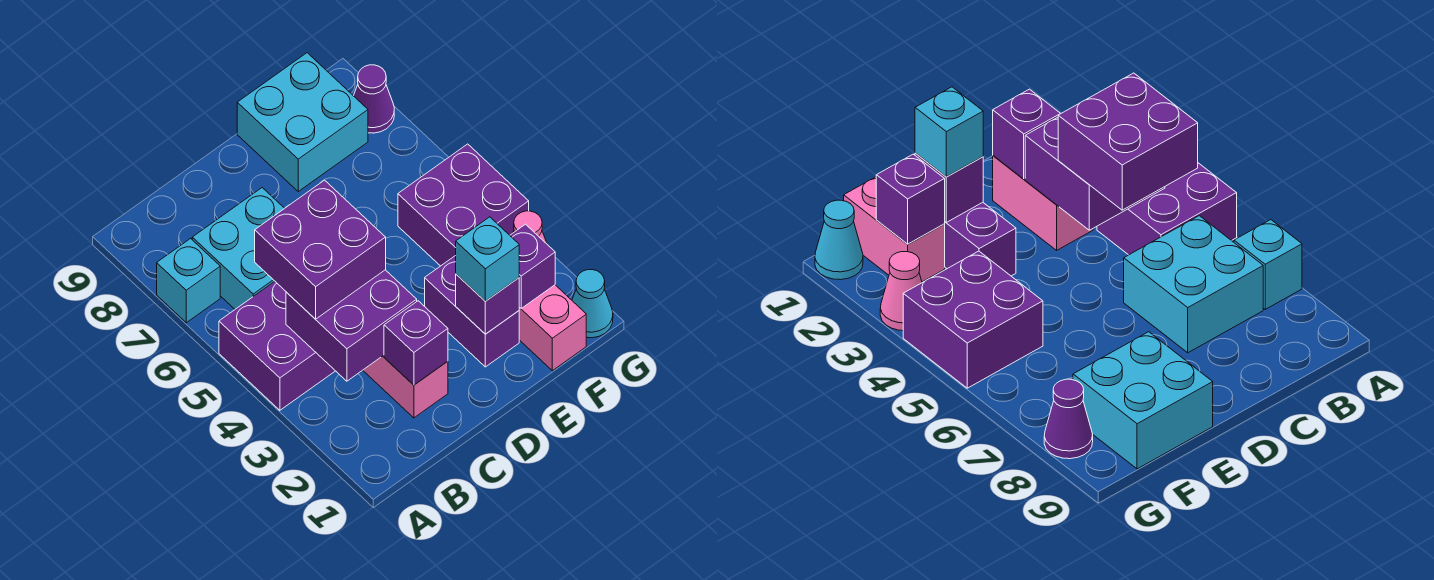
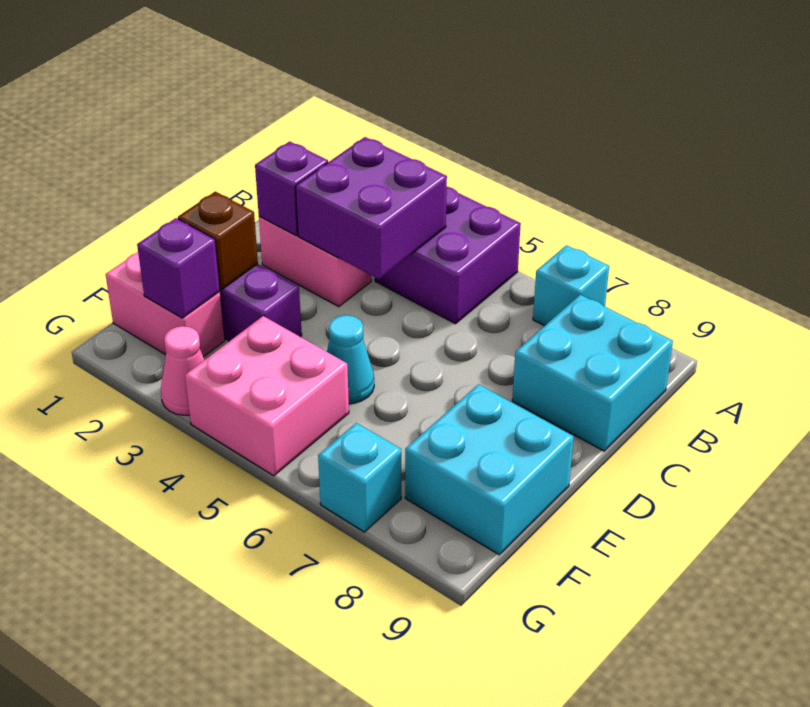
purple 2x2 brick [255,180,386,319] -> none
cyan 2x2 brick [192,188,285,309] -> cyan 2x2 brick moved to [512,295,673,451]
purple 1x1 brick [456,274,519,334] -> brown 1x1 brick [178,192,258,289]
cyan 1x1 brick [456,217,519,301] -> cyan 1x1 brick moved to [318,423,401,532]
purple 2x2 brick [398,144,529,266] -> pink 2x2 brick [185,316,349,476]
cyan 1x1 cone [572,270,613,338] -> cyan 1x1 cone moved to [327,315,374,404]
purple 1x1 cone [354,65,394,133] -> none

